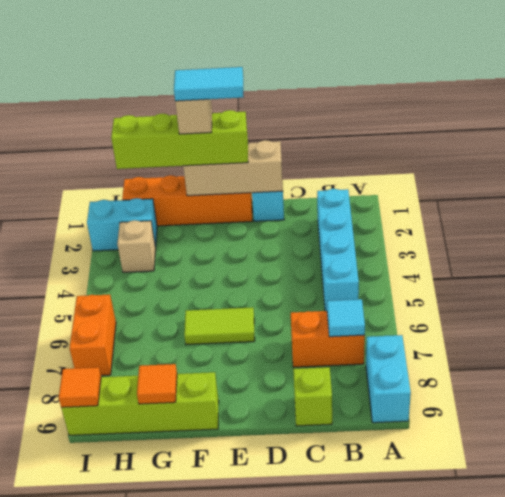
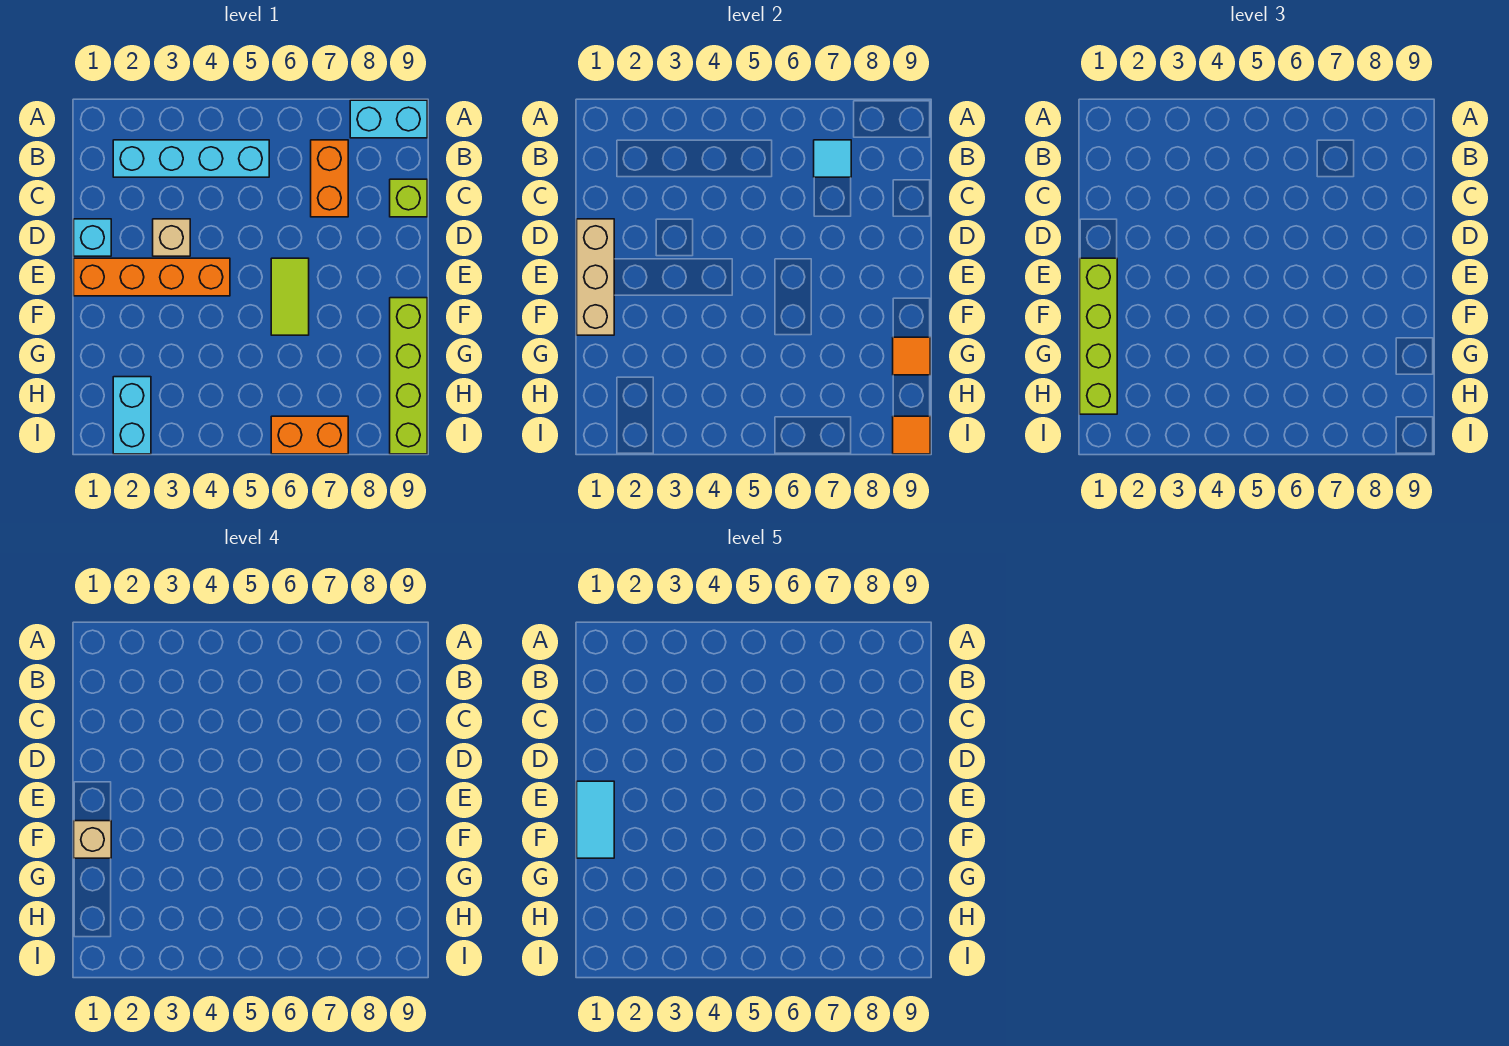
orange 1x4 brick [122,175,252,226] -> orange 1x4 brick turned to [74,258,230,296]
tan 1x1 brick [117,220,156,272] -> tan 1x1 brick moved to [153,219,190,256]

